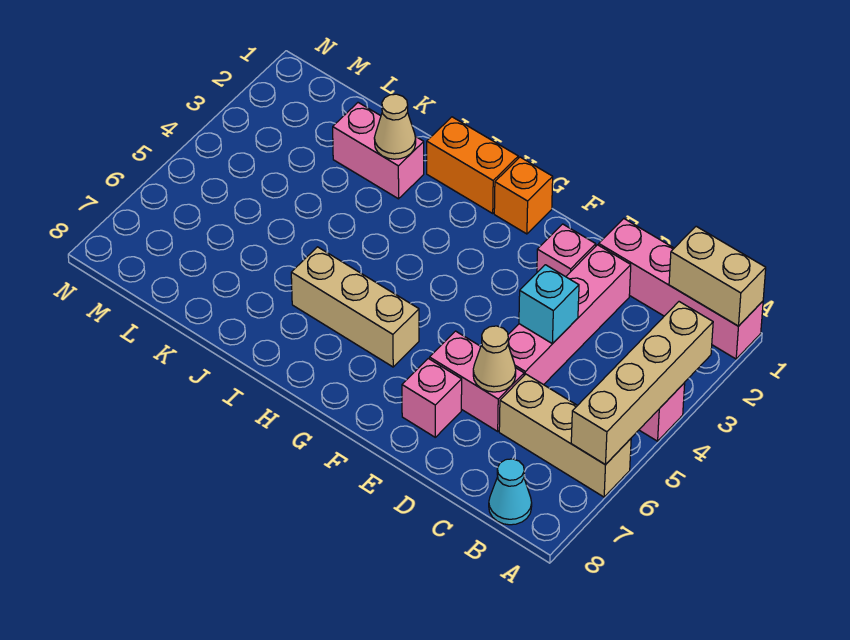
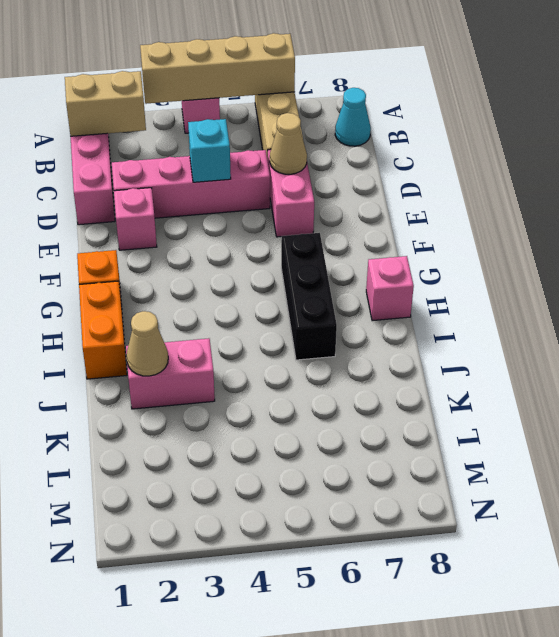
tan 1x2 brick [669,226,766,326] -> tan 1x2 brick turned to [65,71,146,136]
pink 1x1 brick [402,359,462,437] -> pink 1x1 brick moved to [366,256,414,321]
tan 1x3 brick [291,247,419,367] -> black 1x3 brick [281,233,337,360]
pink 1x2 brick [333,103,424,199] -> pink 1x2 brick turned to [126,338,215,409]

